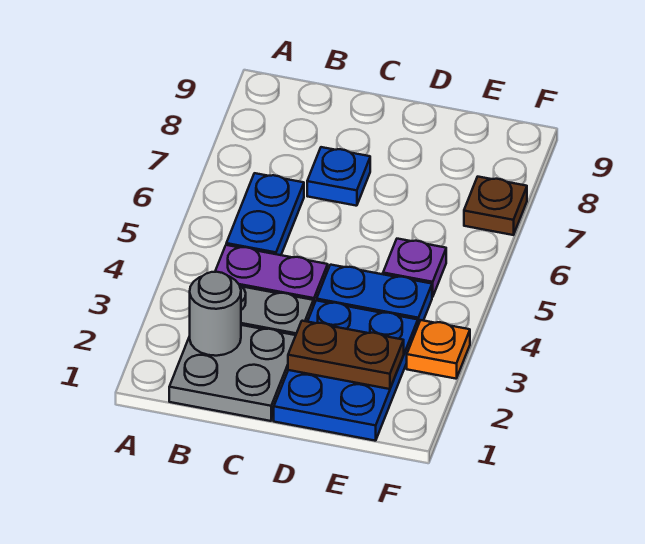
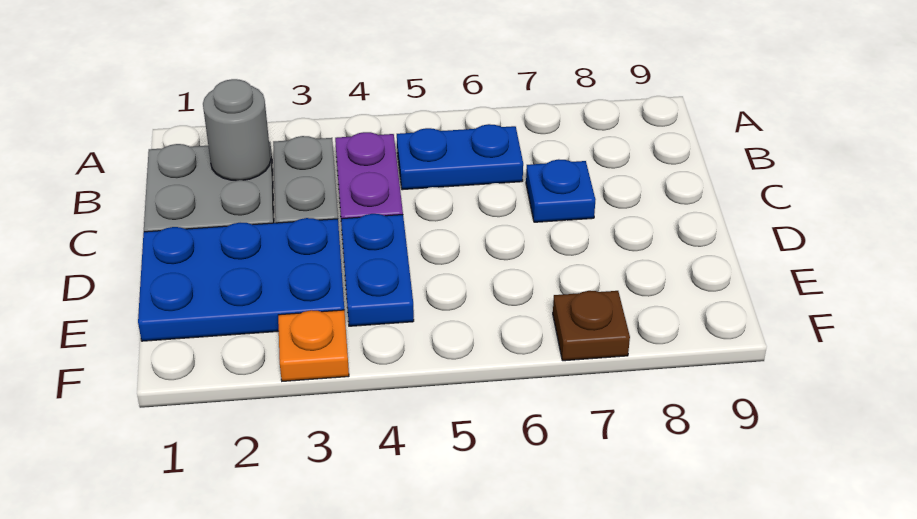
brown 1x2 plate [288,321,404,389] -> none
purple 1x1 plate [383,239,446,297] -> none

